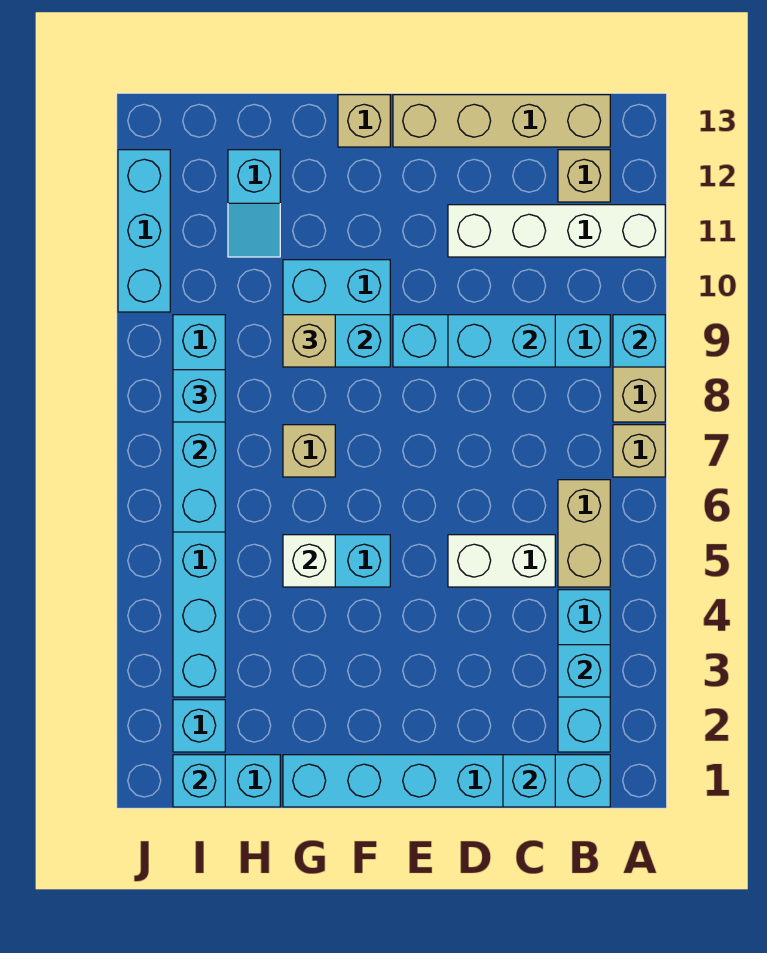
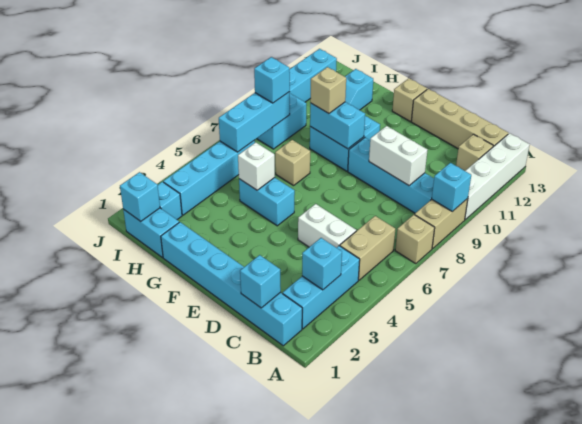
white 1x4 brick [448,205,665,257] -> white 1x4 brick turned to [465,133,530,220]
cyan 1x2 brick [448,315,555,367] -> white 1x2 brick [369,126,427,185]

